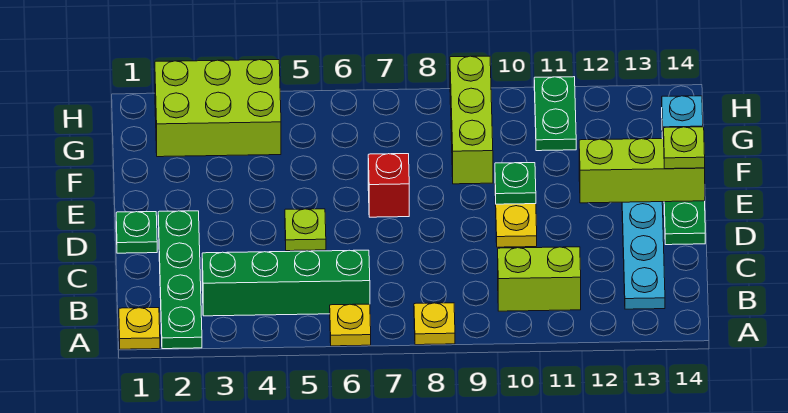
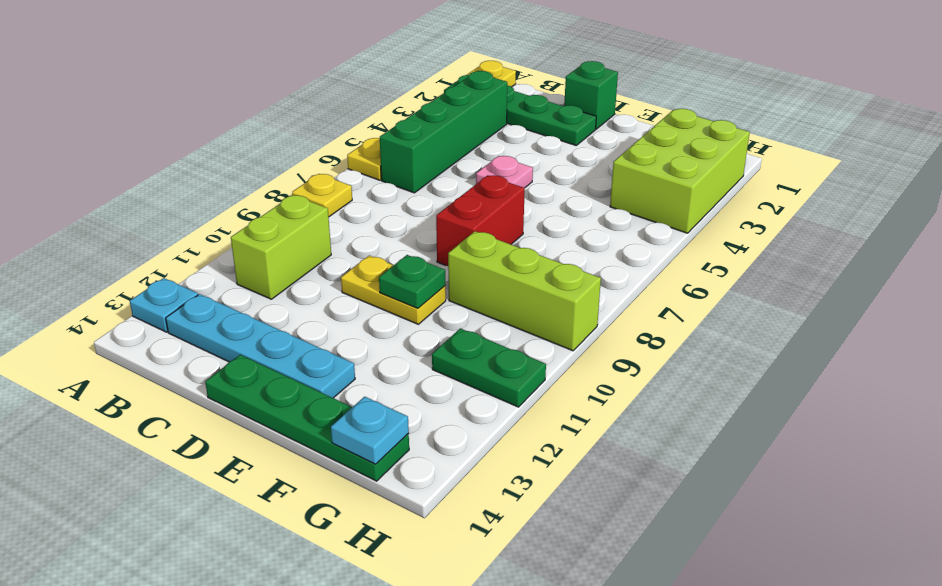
none -> cyan 1x1 plate [130,278,198,332]
green 1x1 plate [116,212,157,253] -> green 1x1 brick [564,61,618,129]
lime 1x1 plate [285,209,326,251] -> pink 1x1 plate [476,156,533,188]
red 1x1 brick [368,154,409,217] -> red 1x2 brick [436,175,525,266]
lime 1x3 brick [579,138,705,203] -> none
lime 1x1 plate [664,127,705,169] -> none

